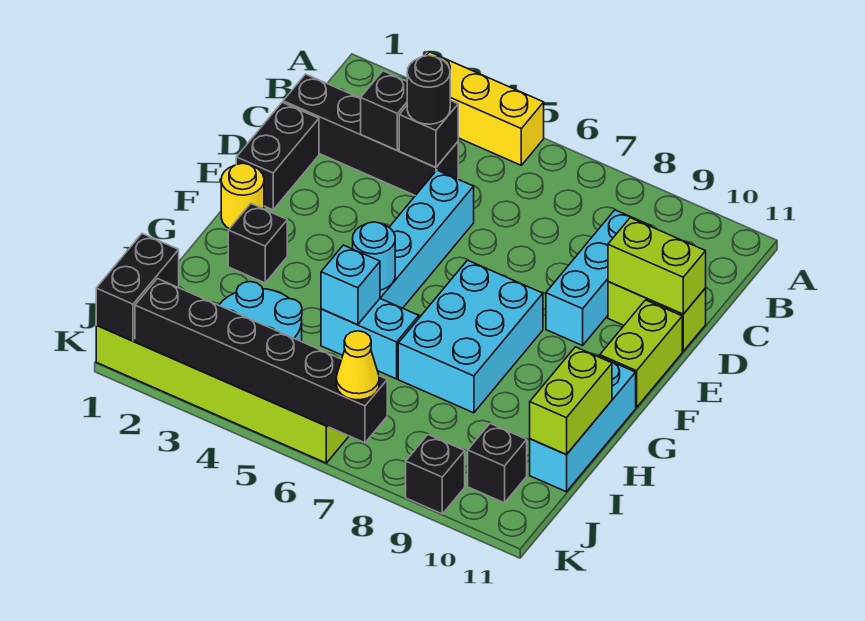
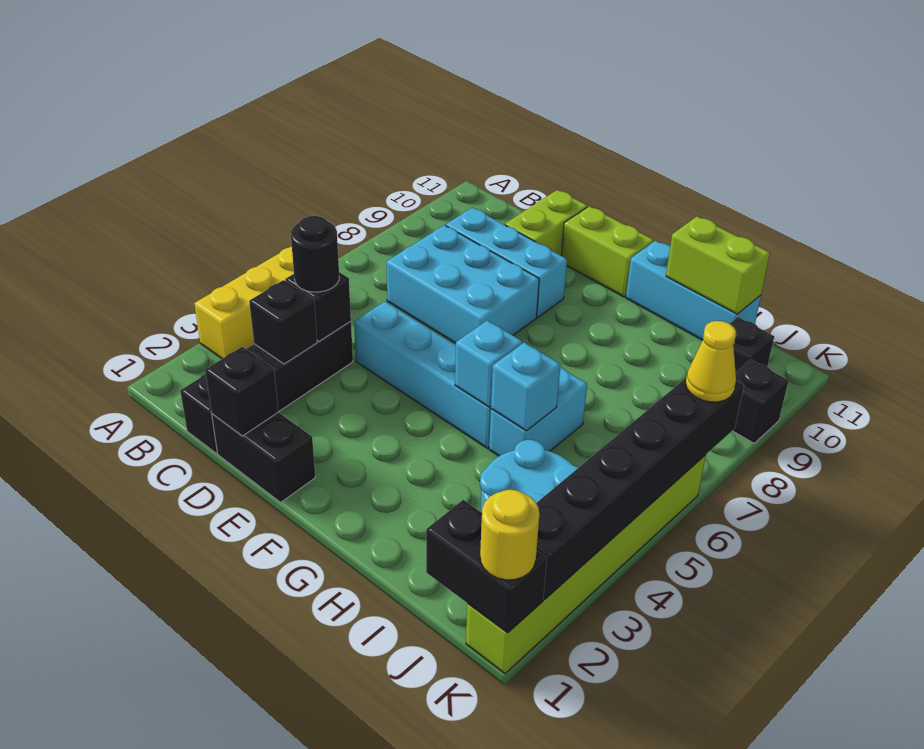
lime 1x2 brick [608,218,706,314] -> none
yellow 1x1 round brick [221,163,264,229] -> yellow 1x1 round brick moved to [480,490,539,580]
cyan 2x3 brick [398,260,543,413] -> cyan 2x3 brick moved to [386,225,539,343]
black 1x1 brick [228,204,287,283] -> black 1x1 brick moved to [205,347,278,436]
cyan 1x1 round brick [353,222,395,290] -> cyan 1x1 brick [455,320,522,407]

